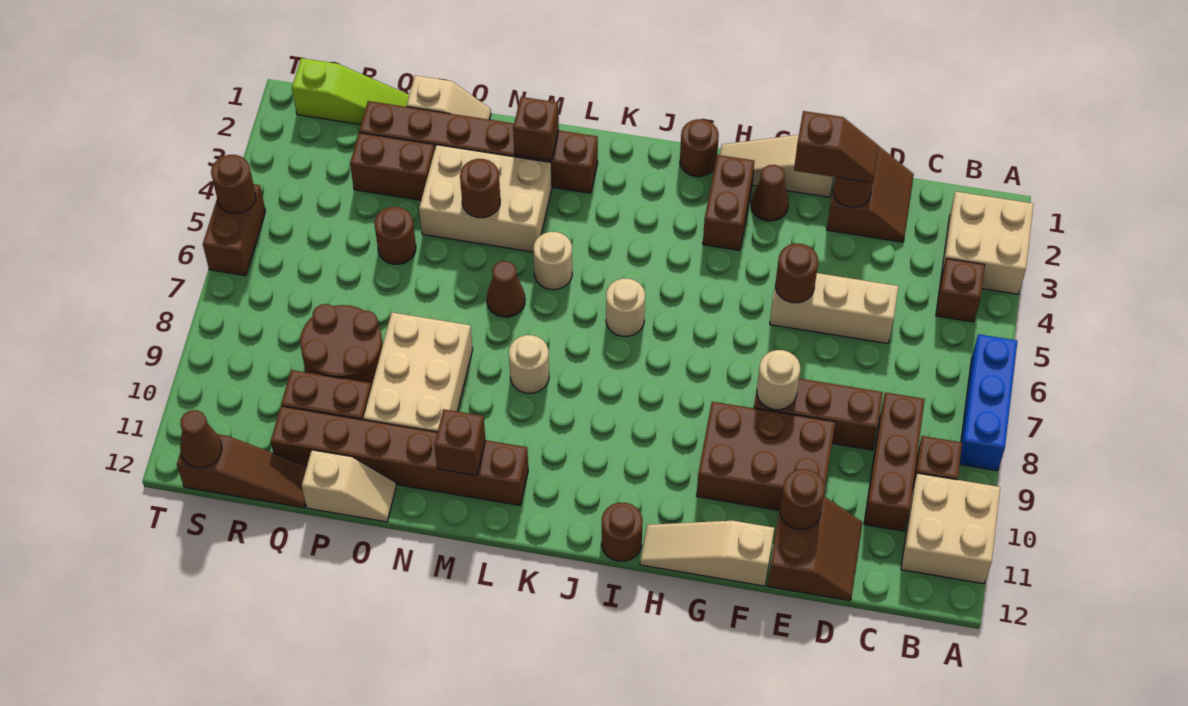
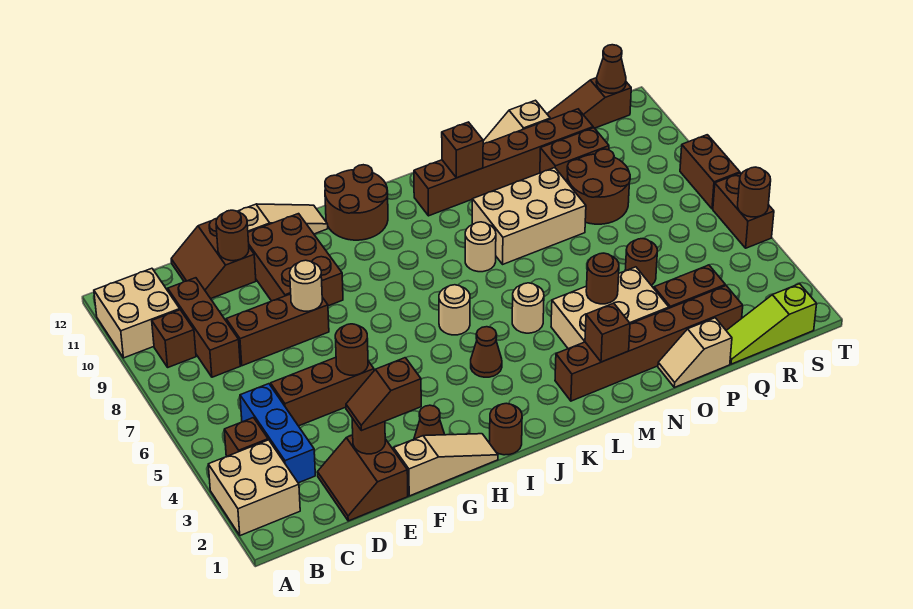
blue 1x3 brick [960,334,1018,471] -> blue 1x3 brick moved to [240,384,315,483]
tan 1x3 brick [770,273,898,344] -> brown 1x3 brick [271,357,374,426]
brown 2x3 brick [696,402,835,510] -> brown 2x3 brick turned to [248,214,343,306]
brown 1x2 brick [703,155,754,250] -> brown 1x2 brick moved to [680,135,740,209]
brown 1x1 round brick [602,502,643,561] -> brown 2x2 round brick [325,165,388,240]
brown 1x1 cone [487,261,525,317] -> brown 1x1 cone moved to [471,327,502,377]
tan 2x3 brick [363,313,473,432] -> tan 2x3 brick turned to [472,168,586,264]

